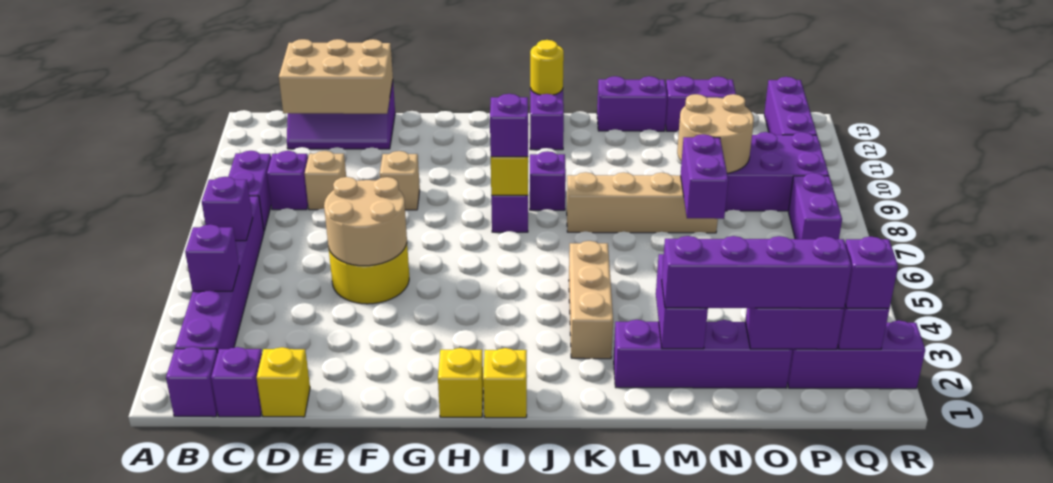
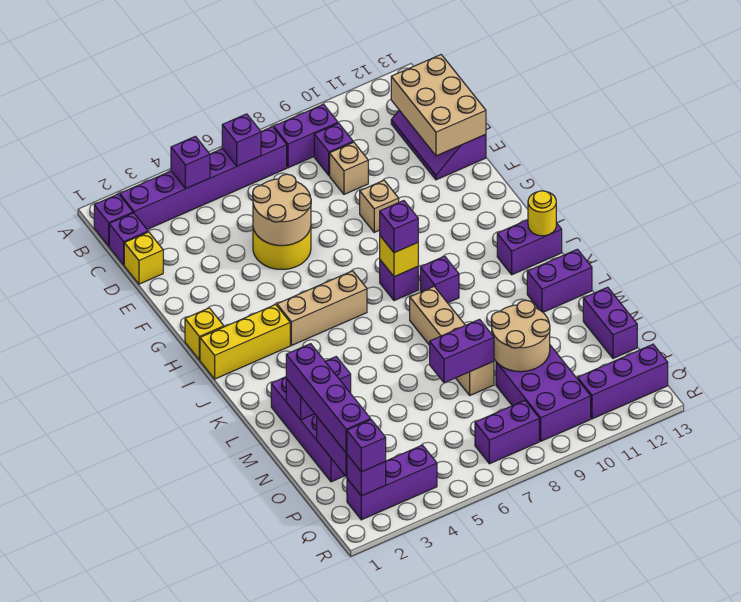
yellow 1x1 brick [483,348,527,418] -> yellow 1x3 brick [200,305,290,379]
tan 1x3 brick [569,241,613,359] -> tan 1x3 brick moved to [277,271,367,345]
purple 1x2 brick [597,76,667,131] -> purple 1x2 brick turned to [527,249,592,312]
purple 1x3 brick [787,320,925,389] -> purple 1x3 brick turned to [347,445,437,520]

